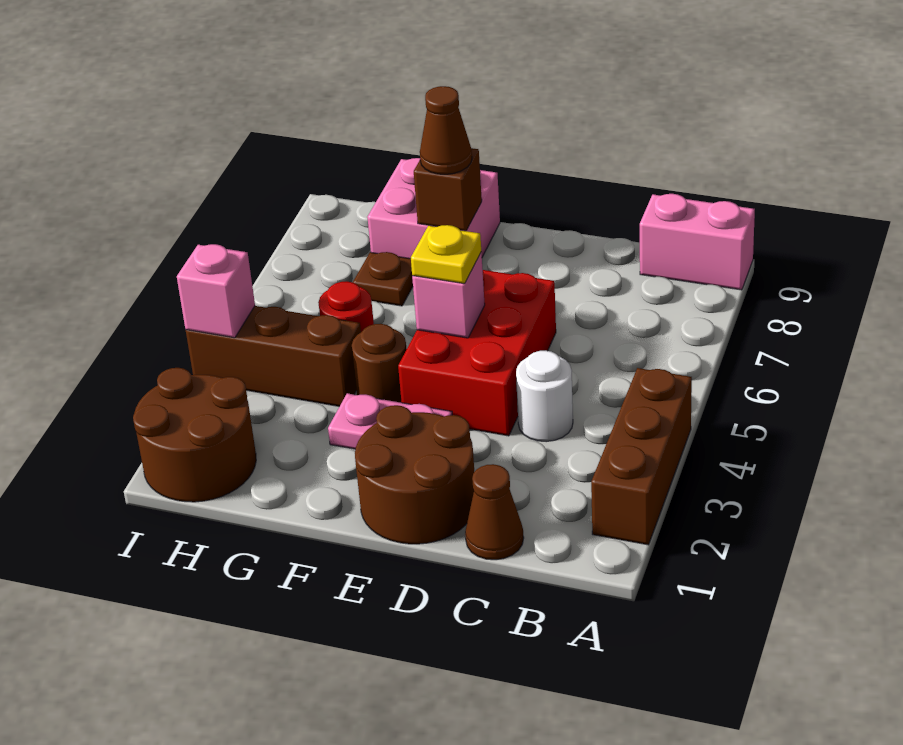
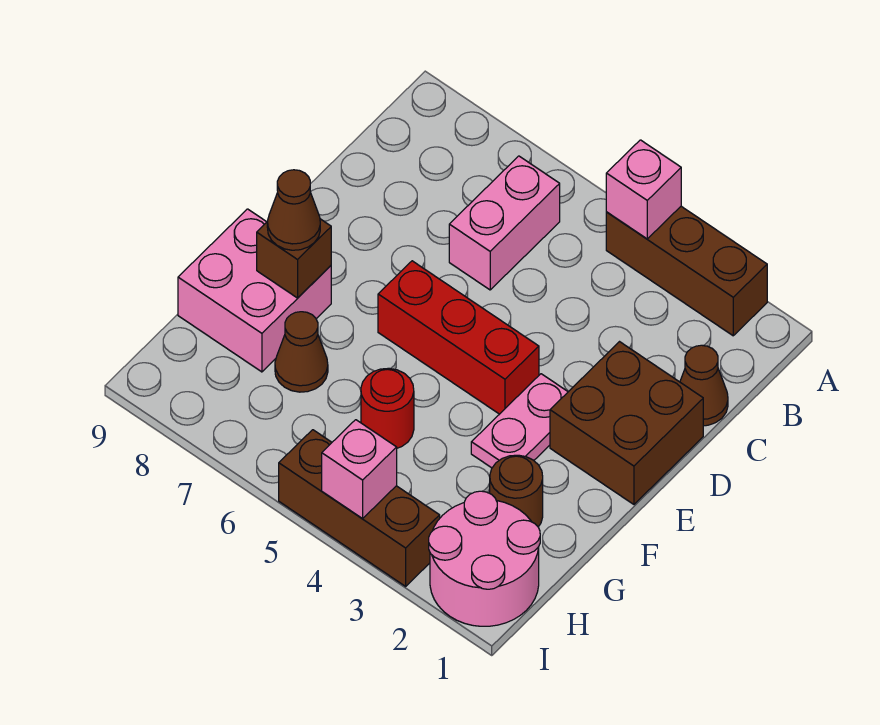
pink 1x2 brick [640,194,755,290] -> pink 1x2 brick moved to [449,156,560,290]
white 1x1 round brick [516,351,573,442] -> none
brown 2x2 round brick [355,405,474,544] -> brown 2x2 brick [550,342,703,504]
red 2x3 brick [398,270,556,436] -> red 1x3 brick [378,261,539,414]
pink 1x1 brick [412,252,485,338] -> pink 1x1 brick moved to [606,140,681,239]
yellow 1x1 plate [411,225,481,284] -> none
brown 1x1 round brick [352,324,407,403] -> brown 1x1 round brick moved to [490,455,543,527]
brown 1x3 brick [186,306,361,407] -> brown 1x3 brick turned to [279,430,440,586]
brown 1x1 plate [353,252,413,306] -> brown 1x1 cone [275,312,328,392]
brown 2x2 round brick [133,368,256,502] -> pink 2x2 round brick [429,491,540,626]

